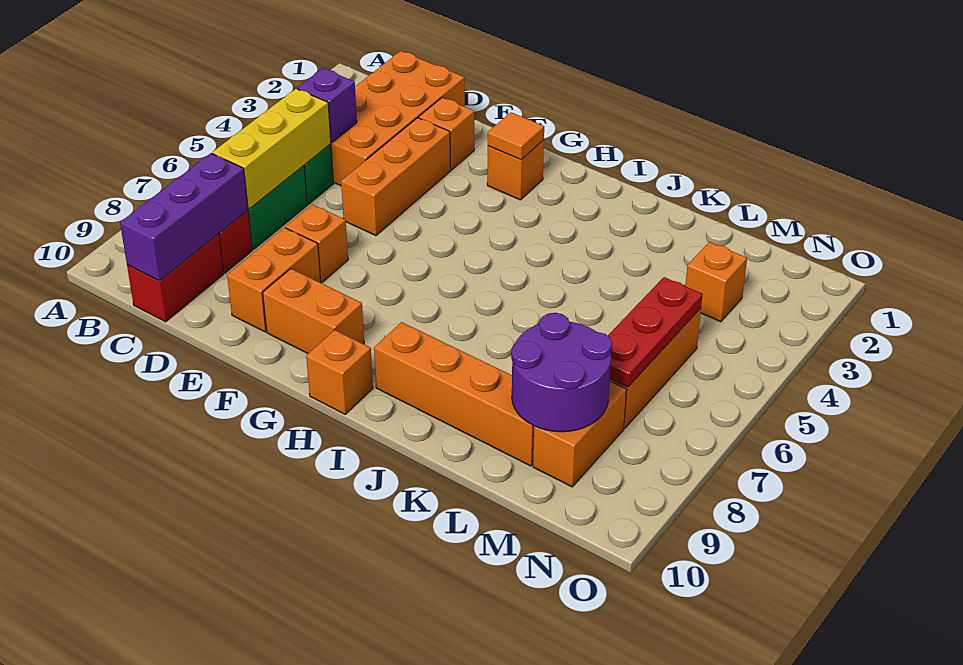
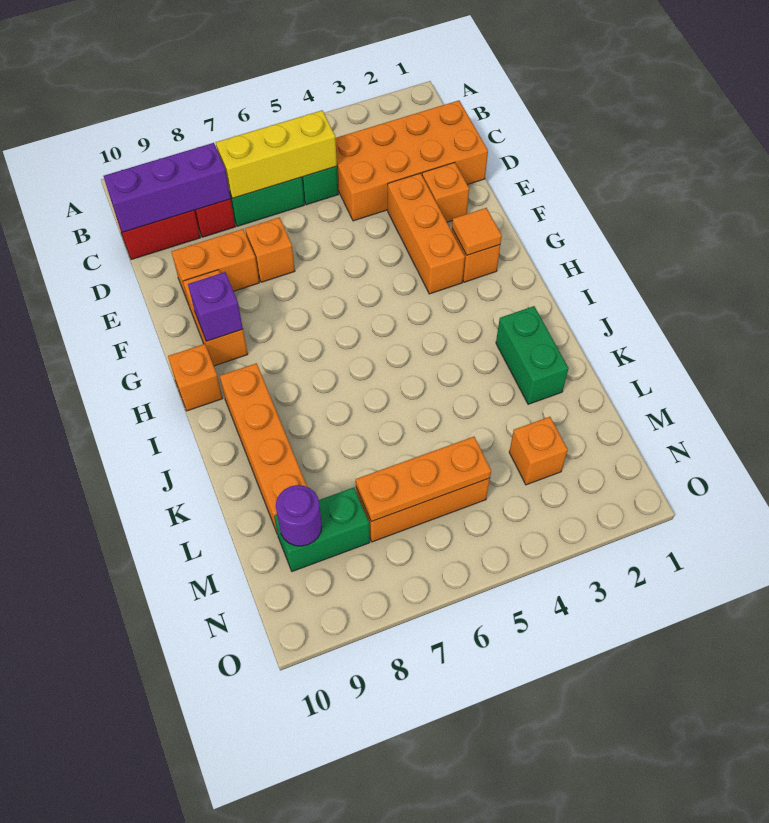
purple 1x1 brick [297,68,357,143] -> purple 1x1 brick moved to [188,272,243,341]
orange 1x3 brick [341,118,451,236] -> orange 1x3 brick turned to [388,173,465,294]
none -> green 1x2 brick [496,306,569,404]
purple 2x2 round brick [511,313,612,432] -> purple 1x1 round brick [276,485,322,546]
red 1x3 plate [608,277,703,387] -> orange 1x3 plate [355,437,491,522]
orange 1x2 brick [533,381,627,487] -> green 1x2 brick [274,487,370,572]

